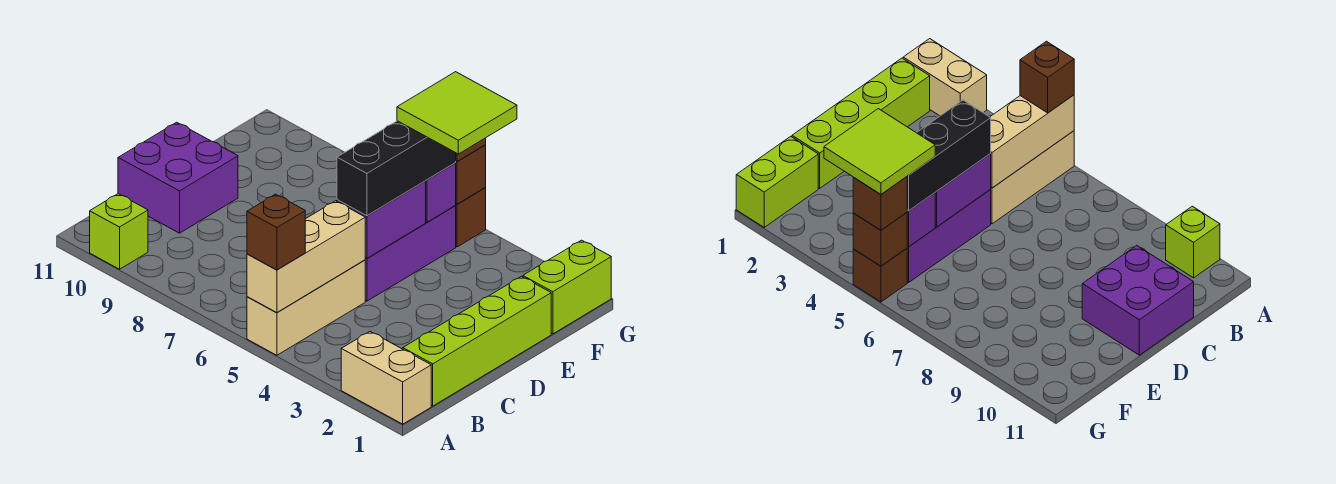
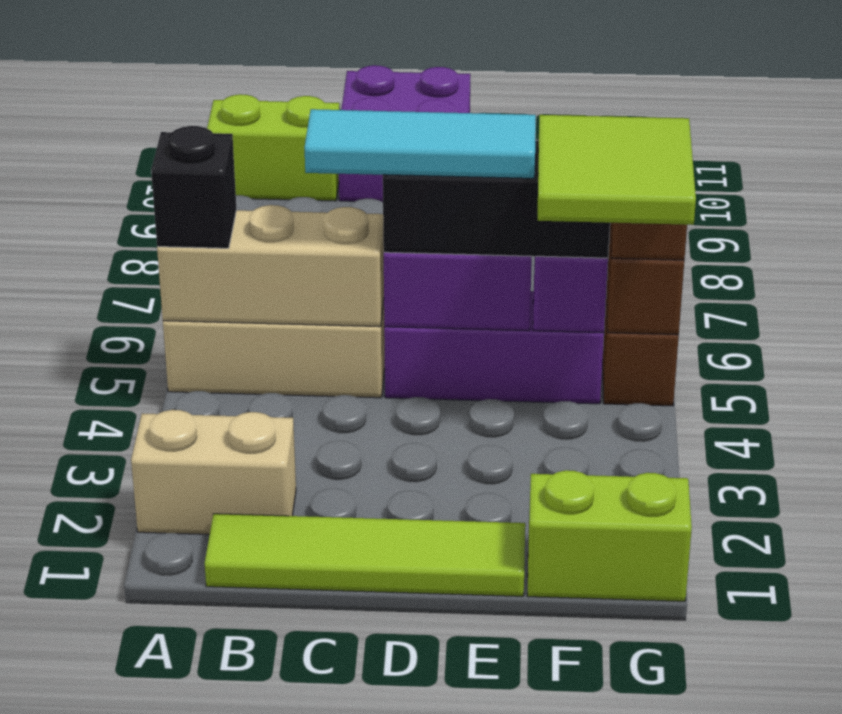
tan 1x2 brick [341,332,431,424] -> tan 1x2 brick turned to [131,410,296,534]
brown 1x1 brick [247,194,305,270] -> black 1x1 brick [151,126,236,248]
lime 1x1 brick [90,194,148,269] -> lime 1x2 brick [207,94,339,201]
lime 1x4 brick [403,276,551,406] -> lime 1x4 tile [205,514,525,596]
none -> cyan 1x3 tile [304,109,536,178]

